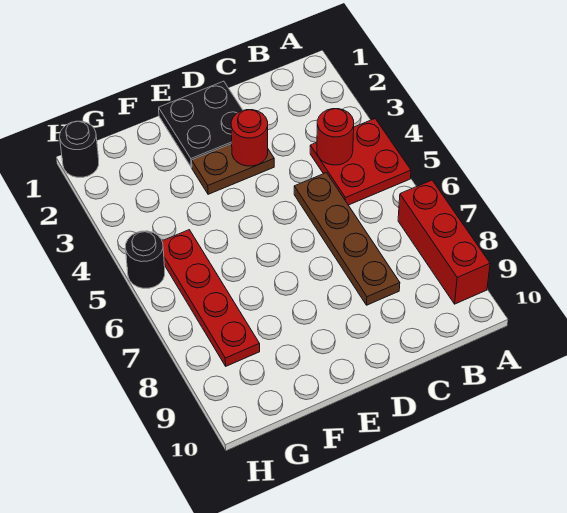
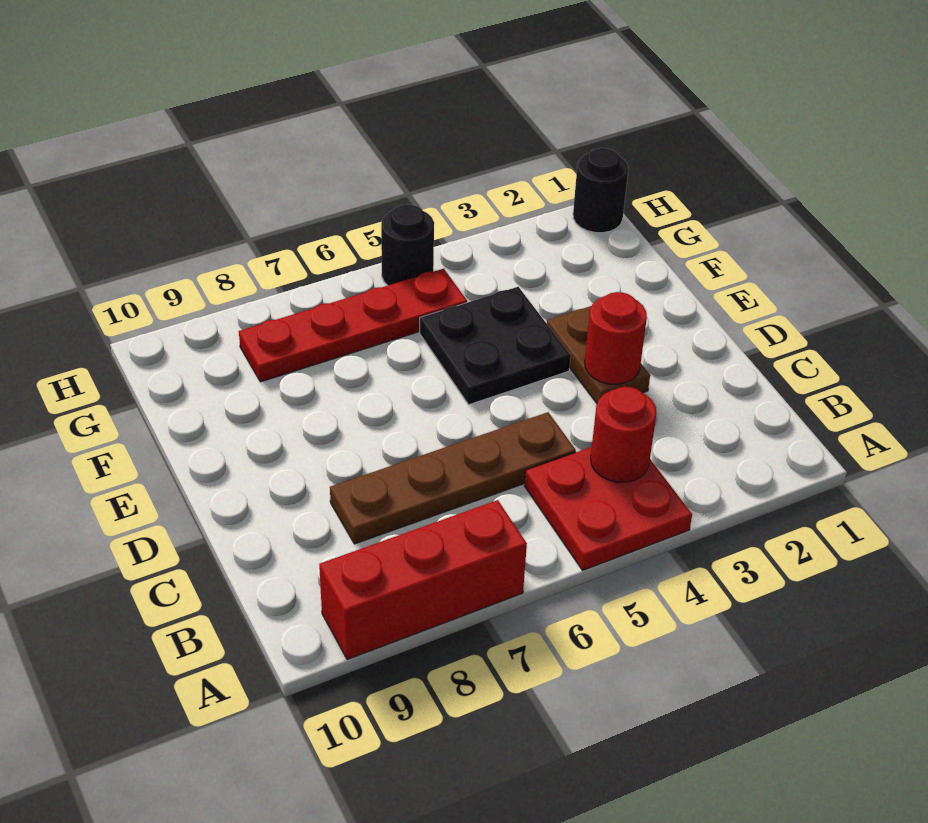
black 2x2 plate [159,81,243,167] -> black 2x2 plate moved to [420,287,571,405]

